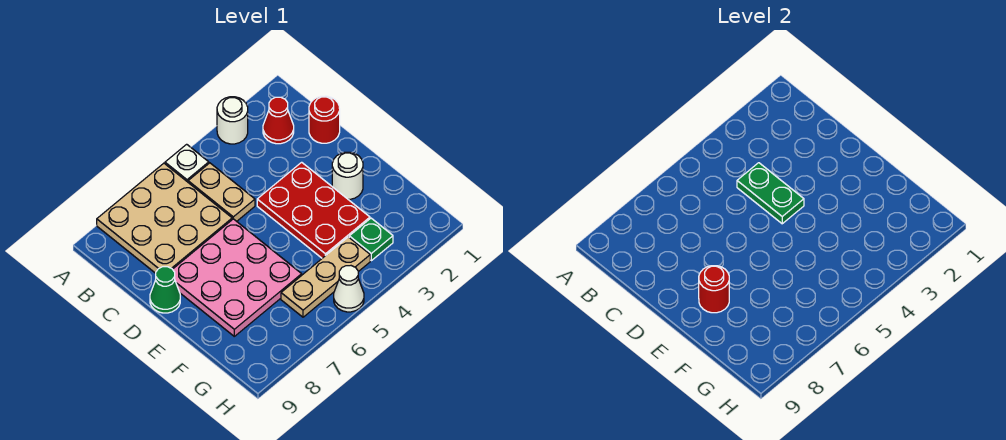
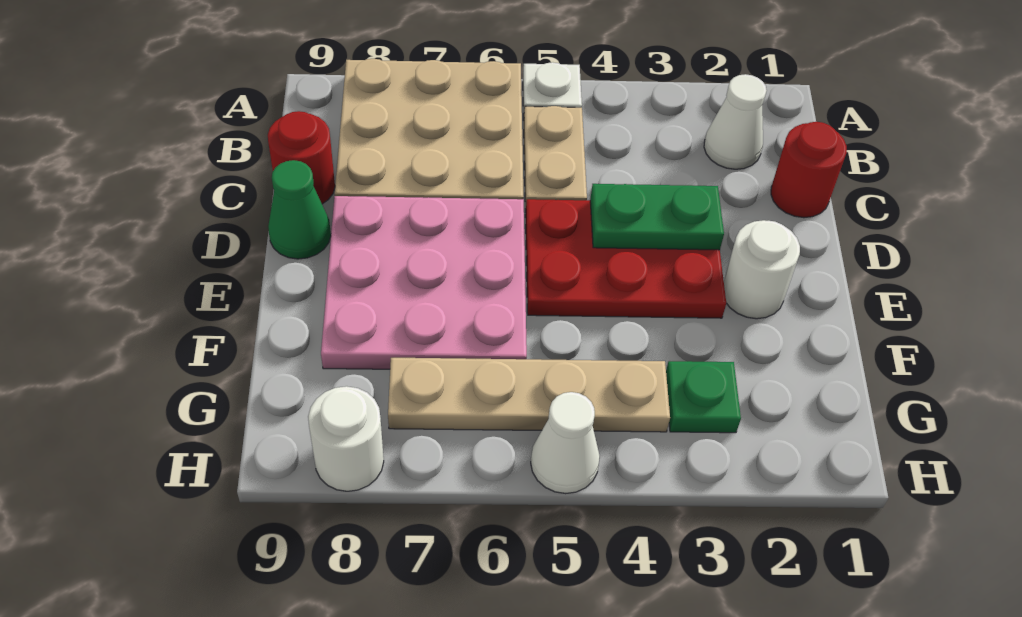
white 1x1 round brick [217,97,248,144] -> white 1x1 round brick moved to [308,386,384,491]
red 1x1 cone [263,97,294,144] -> white 1x1 cone [704,74,767,169]
green 1x2 plate [737,163,804,224] -> green 1x2 plate turned to [590,184,724,250]
red 2x3 plate [257,162,370,258] -> red 2x3 plate turned to [525,199,726,318]
red 1x1 round brick [699,266,729,313] -> red 1x1 round brick moved to [268,111,335,204]
tan 1x3 plate [281,237,370,317] -> tan 1x4 plate [388,358,670,432]

